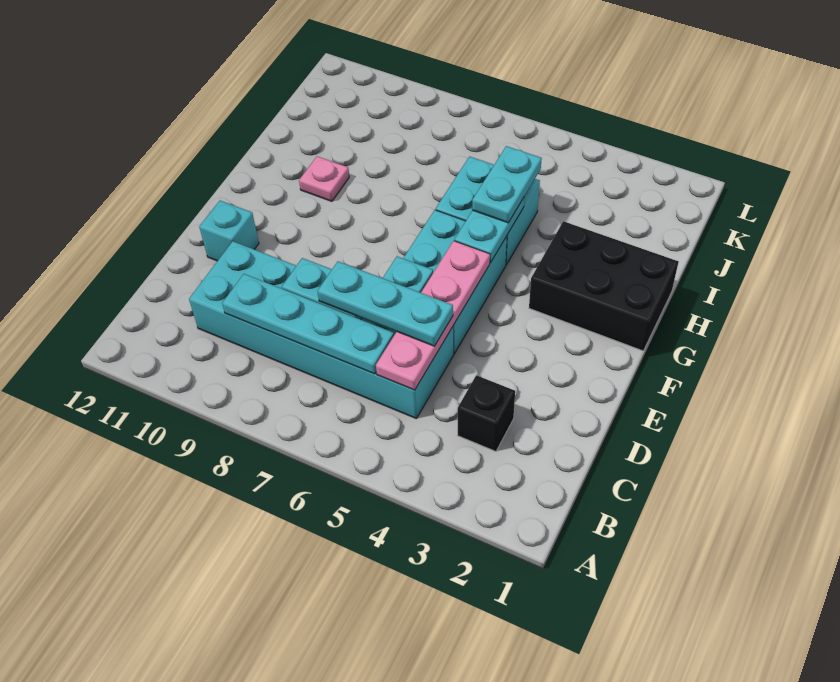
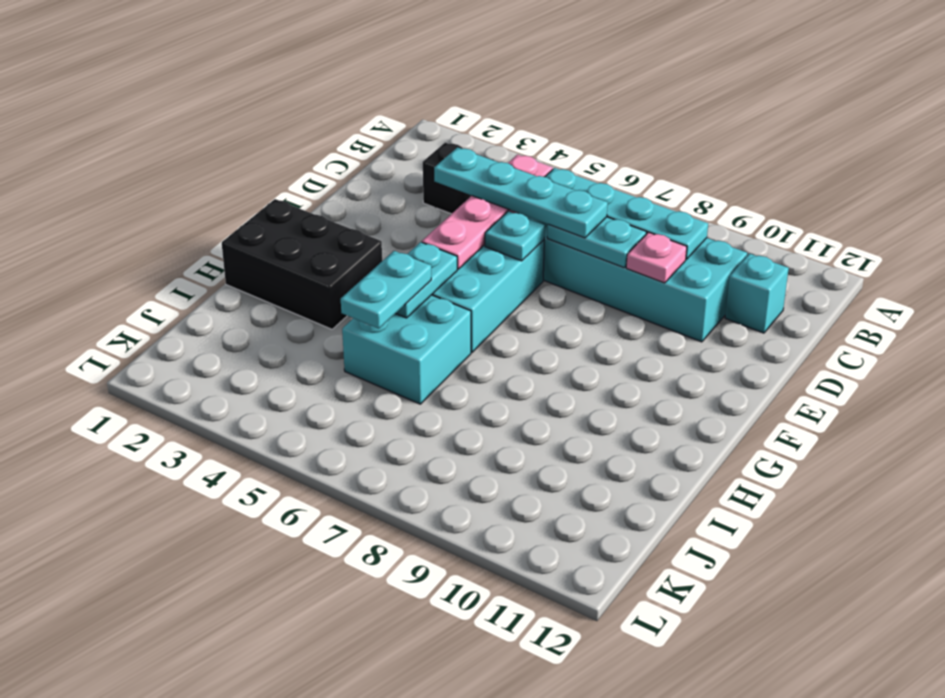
cyan 1x3 plate [318,262,453,346] -> cyan 1x4 plate [434,147,608,238]
cyan 1x1 brick [199,201,259,261] -> cyan 1x1 brick moved to [725,253,789,333]
pink 1x1 plate [299,156,349,201] -> pink 1x1 plate moved to [626,232,687,283]

